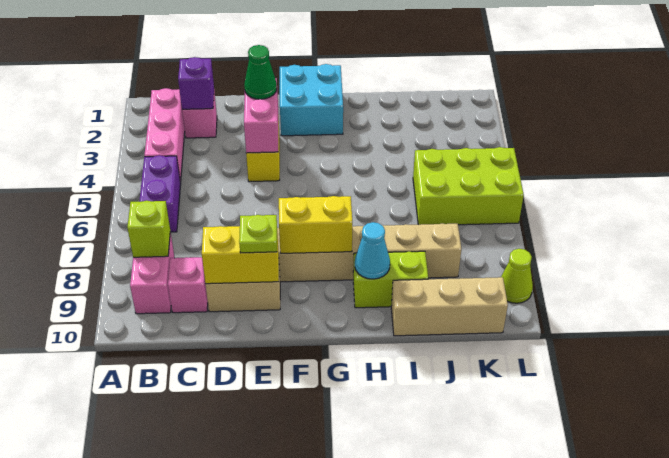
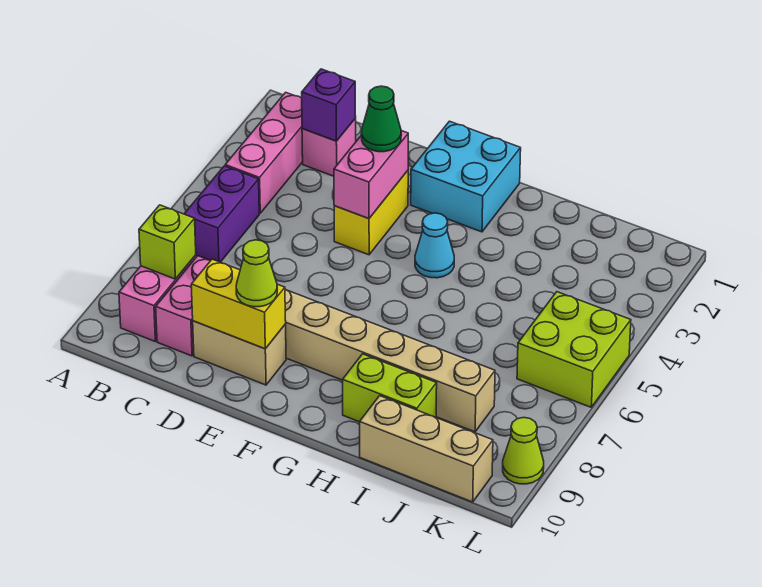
pink 1x1 brick [168,257,208,313] -> pink 1x2 brick [156,256,211,356]
lime 1x1 plate [239,215,277,253] -> lime 1x1 cone [236,240,277,307]
yellow 1x2 brick [279,196,352,253] -> none
cyan 1x1 cone [355,222,390,279] -> cyan 1x1 cone moved to [415,213,454,278]
lime 2x3 brick [413,147,524,225] -> lime 2x2 brick [517,292,631,407]

